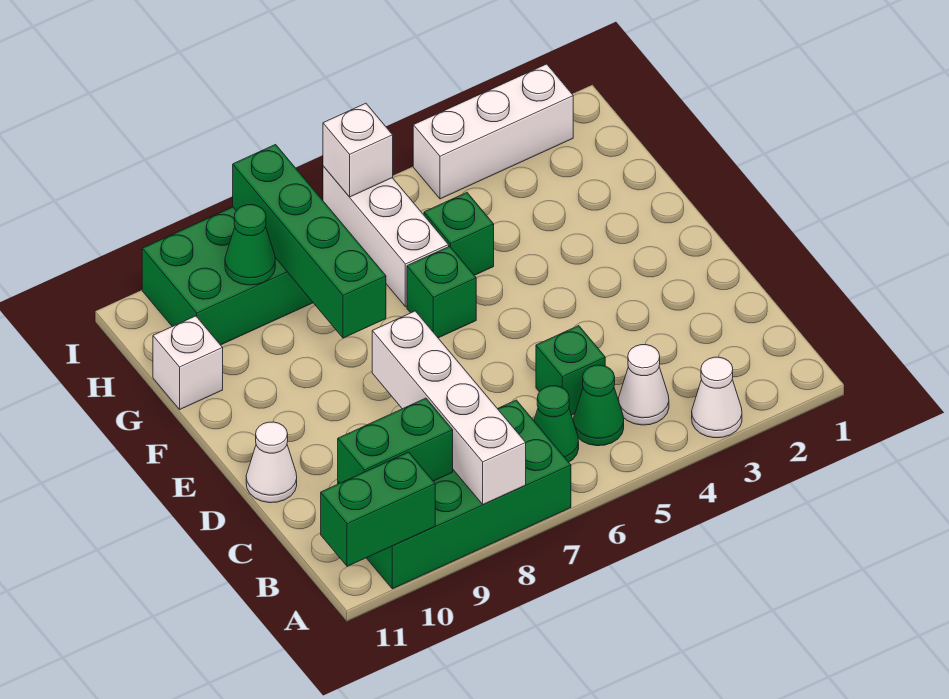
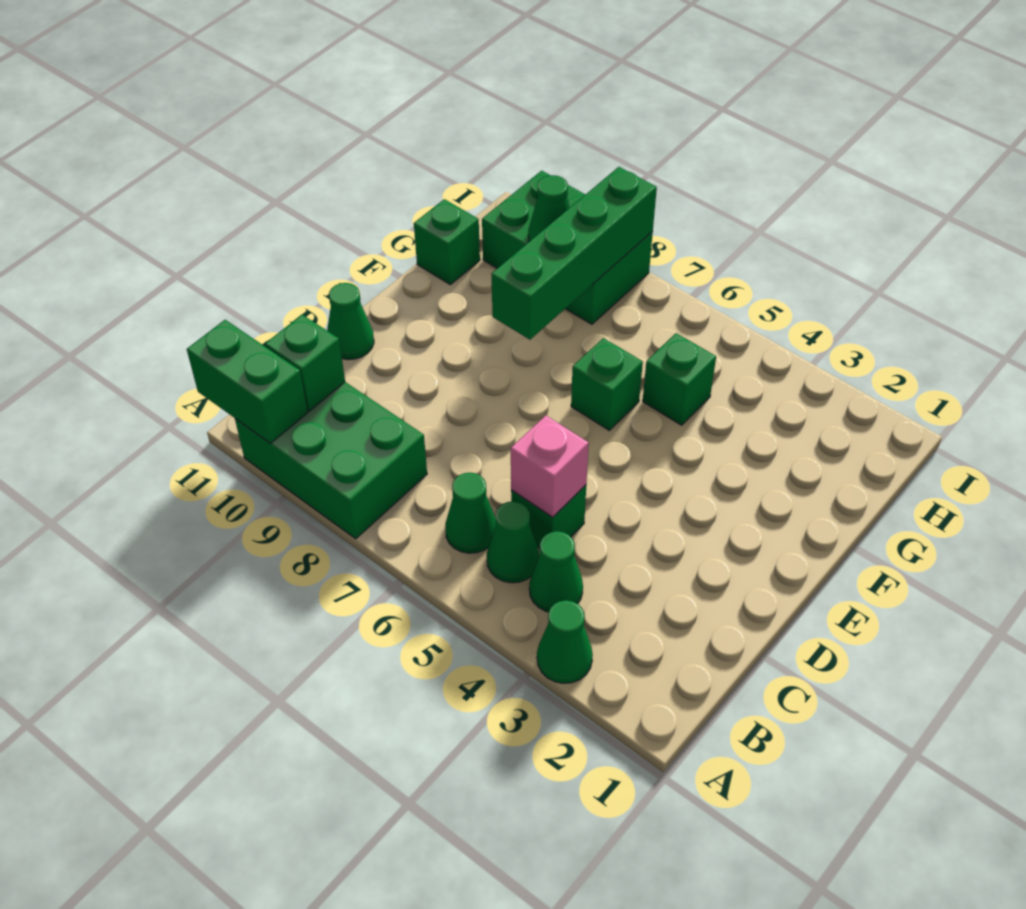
white 1x1 cone [692,357,742,438] -> green 1x1 cone [537,600,593,683]
green 2x4 brick [338,400,571,589] -> green 2x3 brick [235,382,427,539]
white 1x4 brick [372,311,526,505] -> none
white 1x1 cone [619,345,669,425] -> green 1x1 cone [529,531,583,612]
green 1x2 brick [338,398,453,483] -> green 1x1 brick [265,315,345,411]
none -> pink 1x1 brick [511,415,589,517]
white 1x1 cone [246,422,297,503] -> green 1x1 cone [327,283,374,360]
white 1x3 brick [323,166,449,307] -> none
white 1x1 brick [153,316,223,409] -> green 1x1 brick [414,199,480,285]
white 1x3 brick [413,64,573,199] -> none
white 1x1 brick [323,103,393,197] -> none

